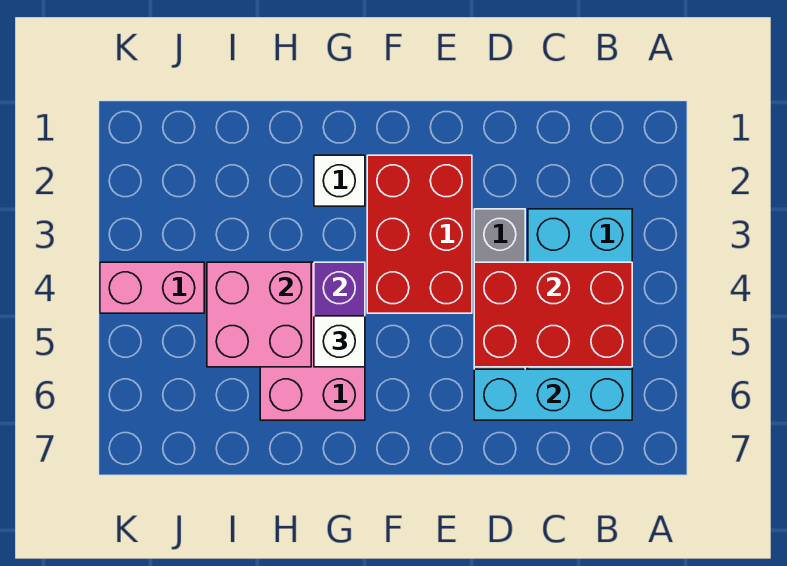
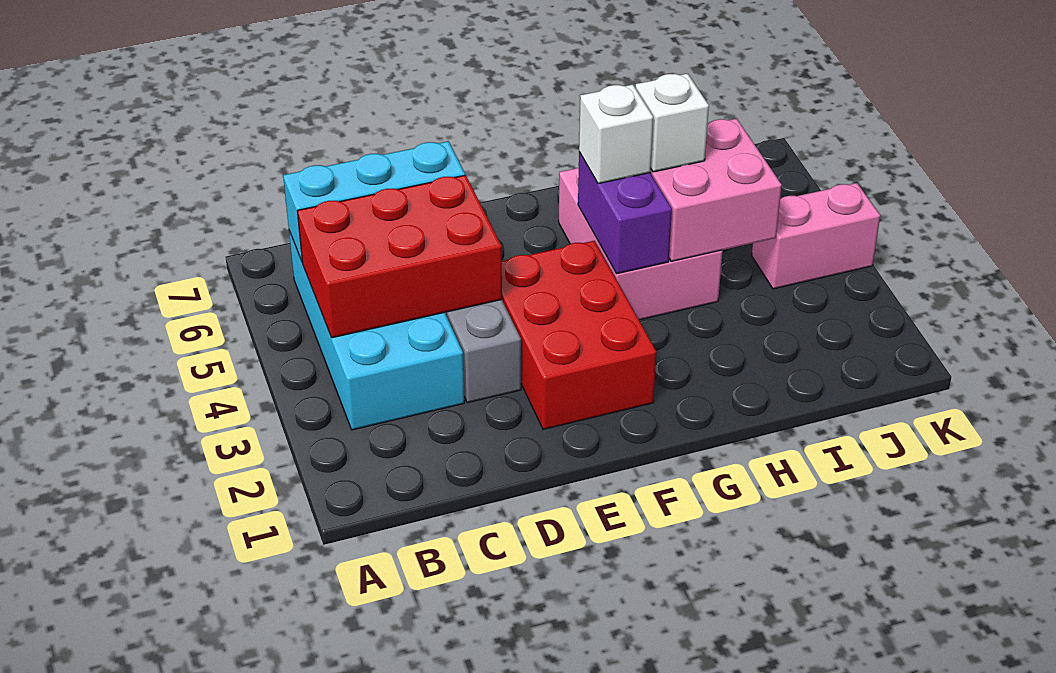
white 1x1 brick [314,155,365,206] -> white 1x1 brick moved to [636,74,709,172]

